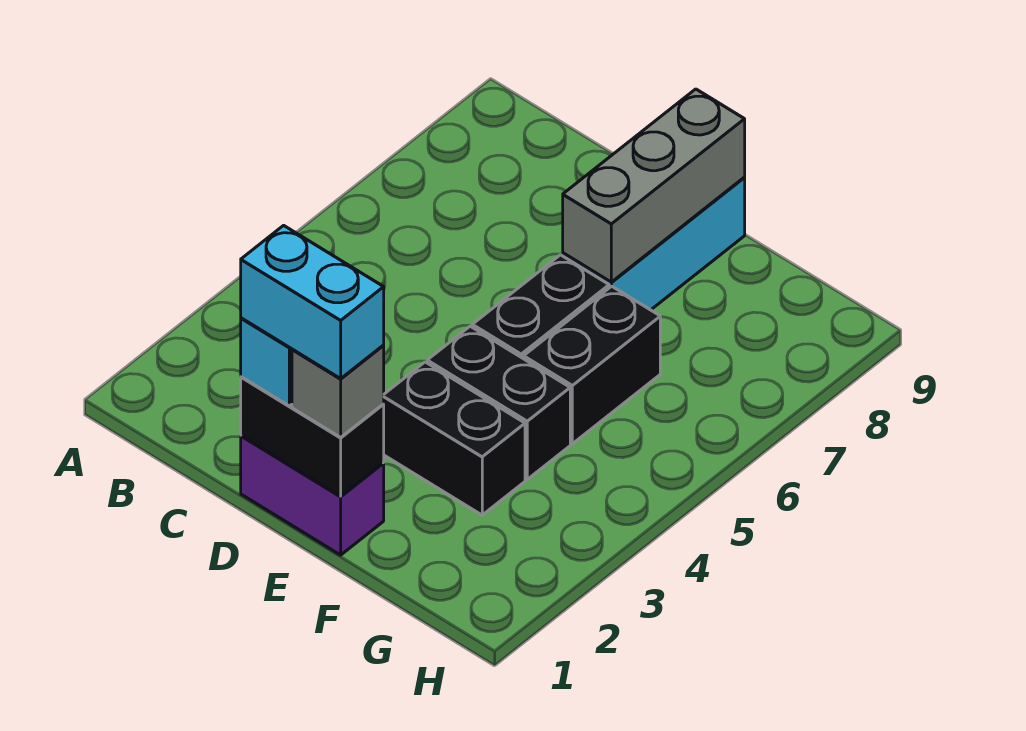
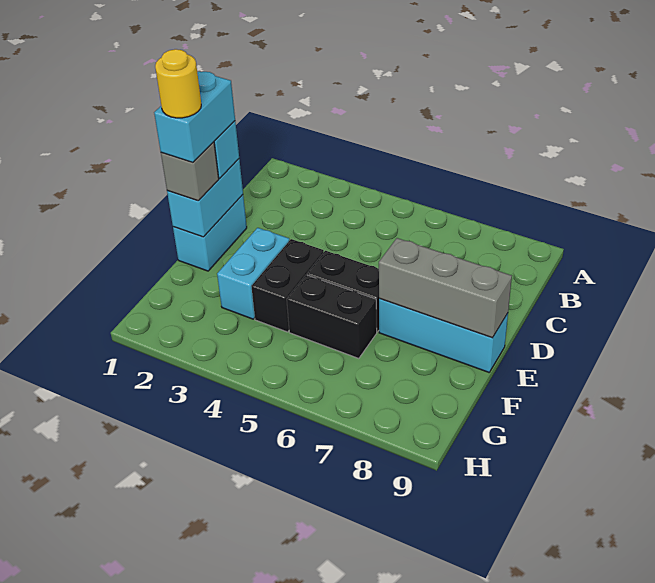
purple 1x2 brick [241,436,384,555] -> cyan 1x2 brick [173,195,247,271]
black 1x2 brick [241,377,384,496] -> cyan 1x2 brick [167,159,243,237]
none -> yellow 1x1 round brick [155,49,201,118]
black 1x2 brick [383,362,525,515] -> cyan 1x2 brick [217,228,289,319]

